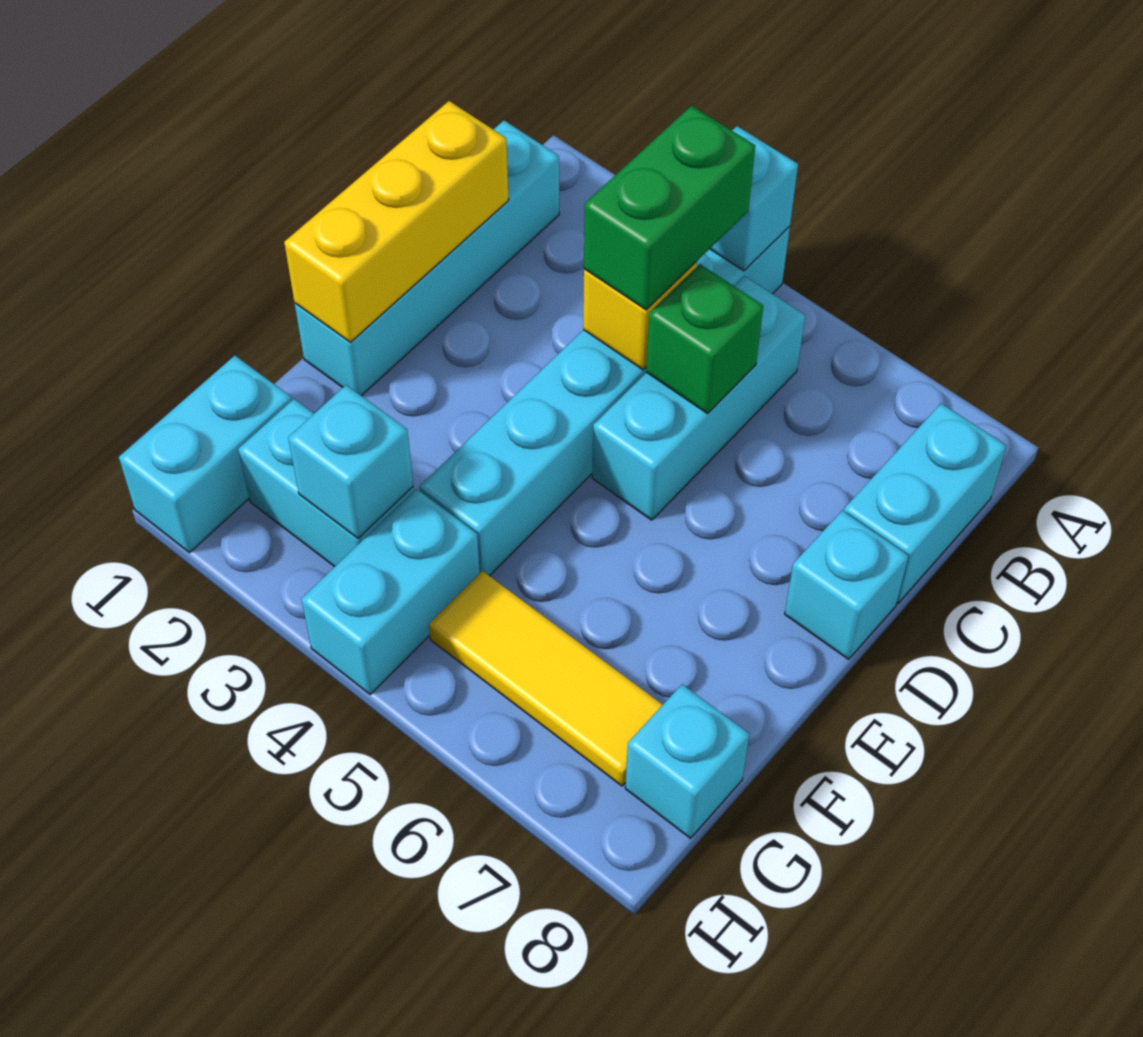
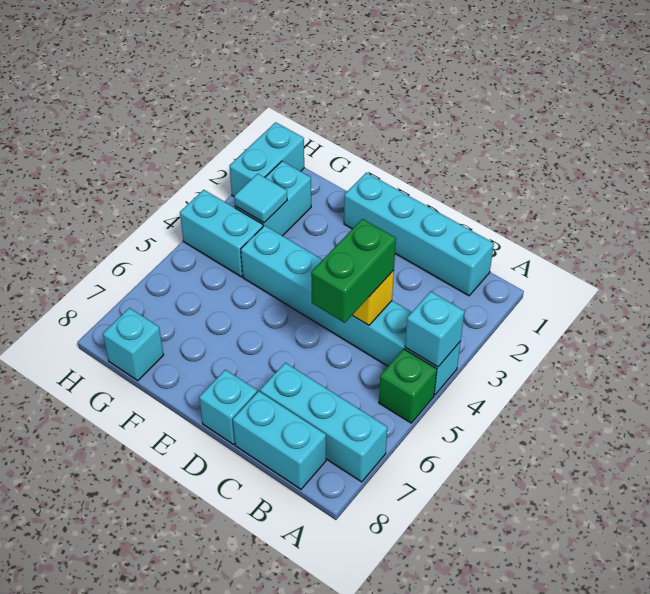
green 1x2 brick [584,106,755,310] -> green 1x2 brick turned to [311,219,396,323]
cyan 1x3 brick [592,276,805,520] -> cyan 1x3 brick moved to [260,363,387,482]
yellow 1x3 brick [284,101,509,342] -> none
green 1x1 brick [646,264,763,414] -> green 1x1 brick moved to [379,349,437,423]
cyan 1x2 brick [119,356,292,553] -> cyan 1x2 brick turned to [230,122,304,196]
cyan 1x1 brick [288,385,413,538] -> cyan 1x1 tile [234,174,287,223]
yellow 1x3 tile [429,571,663,786] -> none

